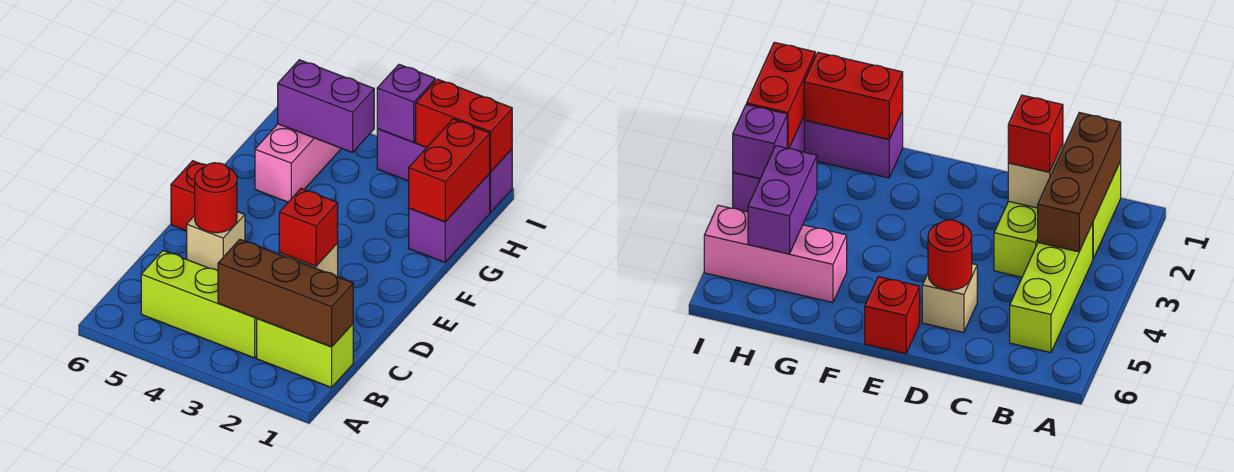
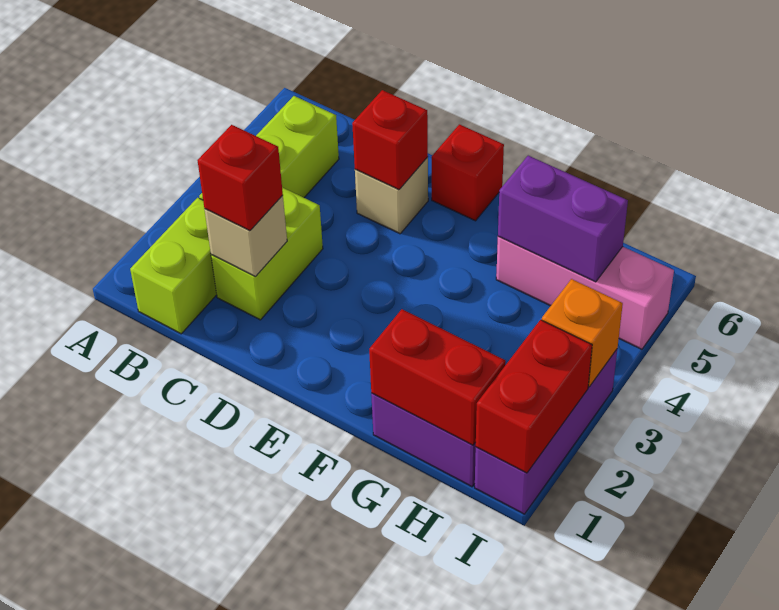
brown 1x3 brick [218,240,353,347] -> none
red 1x1 round brick [195,163,237,233] -> red 1x1 brick [352,90,428,190]
purple 1x2 brick [278,60,374,152] -> purple 1x2 brick turned to [498,156,628,282]
purple 1x1 brick [377,64,435,142] -> orange 1x1 brick [542,279,623,387]

